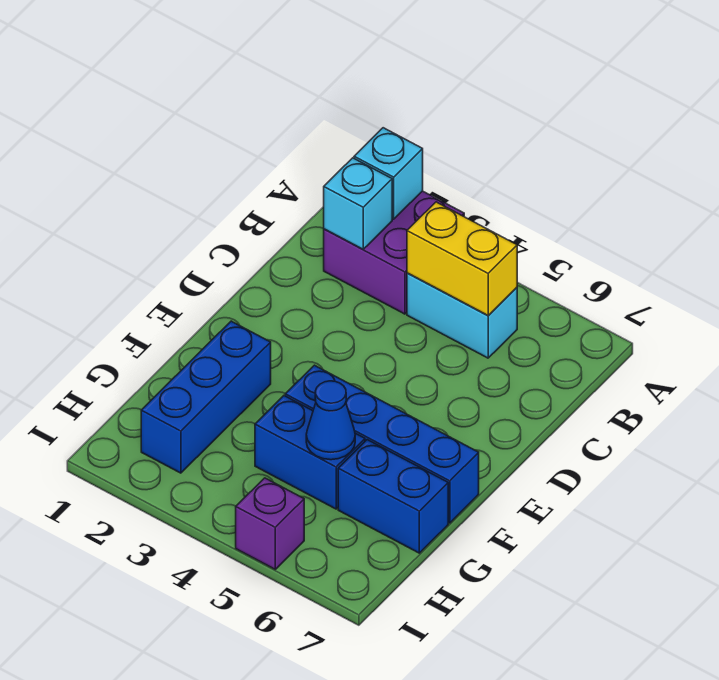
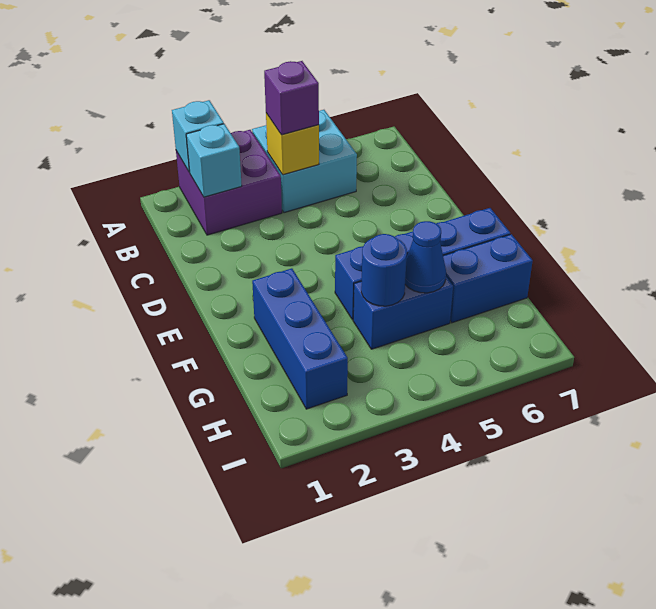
cyan 1x2 brick [407,273,517,358] -> cyan 2x2 brick [252,110,357,213]
yellow 1x2 brick [407,202,517,316] -> yellow 1x1 brick [266,113,319,175]
none -> blue 1x1 round brick [361,234,407,306]
purple 1x1 brick [236,478,304,569] -> purple 1x1 brick moved to [264,61,319,135]

